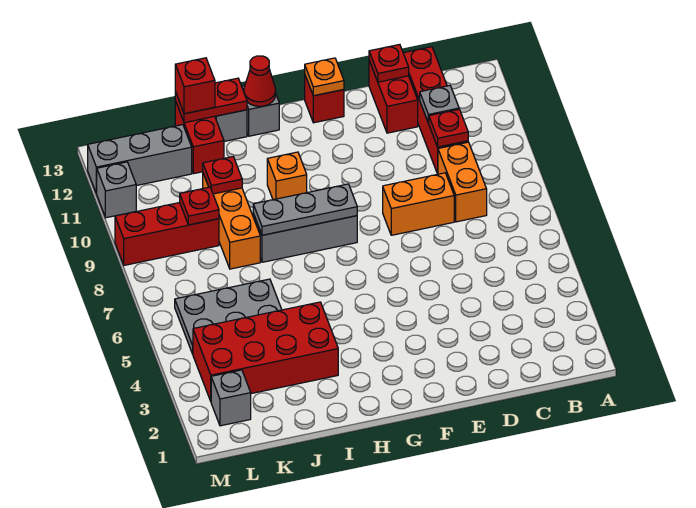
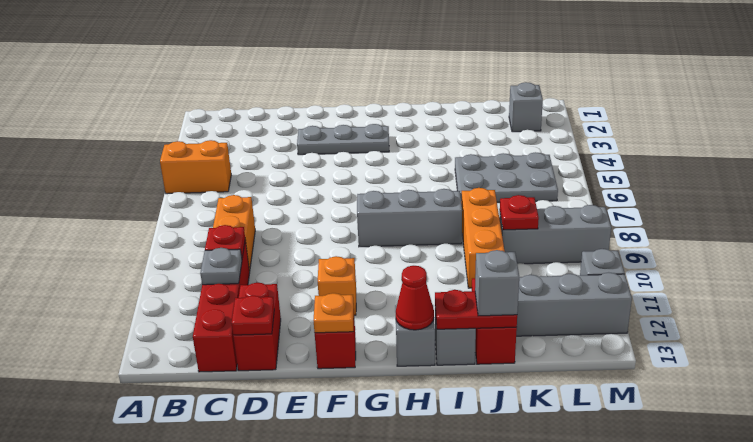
orange 1x2 brick [383,173,454,235] -> orange 1x2 brick moved to [160,140,231,194]
grey 1x3 plate [253,184,357,235] -> grey 1x3 plate moved to [297,124,389,155]
orange 1x1 brick [267,152,307,200] -> orange 1x1 brick moved to [318,256,356,315]
red 2x4 brick [193,302,338,401] -> none
red 1x1 plate [203,157,242,194] -> none
red 1x1 brick [175,58,215,114] -> grey 1x1 brick [475,250,519,316]
red 1x3 brick [115,203,219,265] -> grey 1x3 brick [499,205,611,264]

